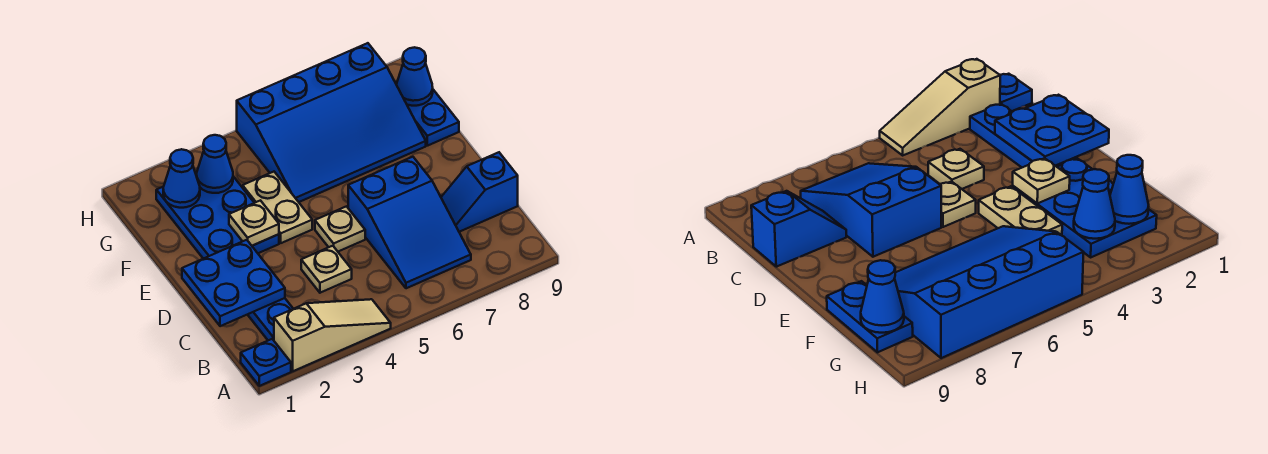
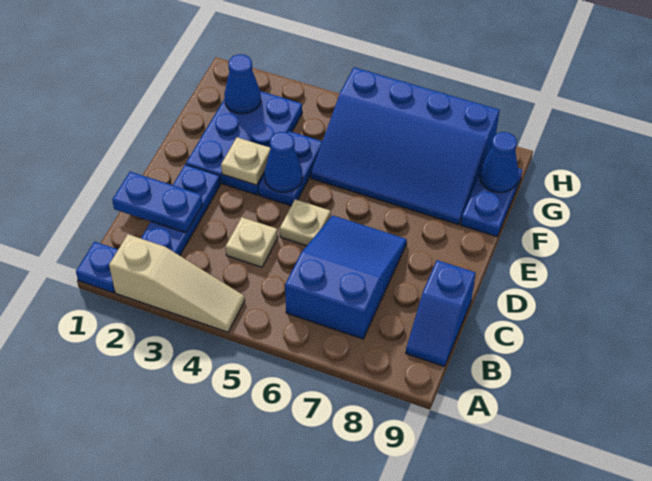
blue 2x3 slope [348,157,471,288] -> blue 2x3 slope turned to [285,215,407,339]
blue 2x2 plate [182,240,285,326] -> blue 1x2 plate [112,172,203,233]
blue 1x2 slope [441,152,518,232] -> blue 1x2 slope turned to [406,260,476,367]
tan 1x2 plate [243,172,312,243] -> blue 1x2 plate [259,131,322,206]
blue 1x1 cone [197,135,233,193] -> blue 1x1 cone moved to [264,132,303,192]

